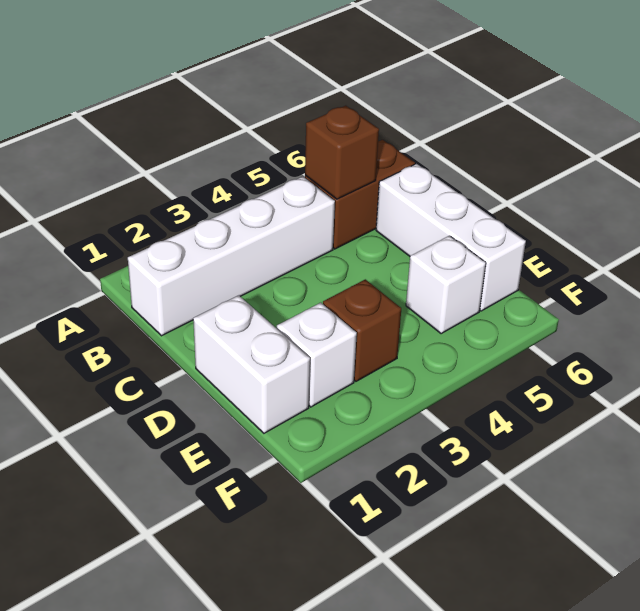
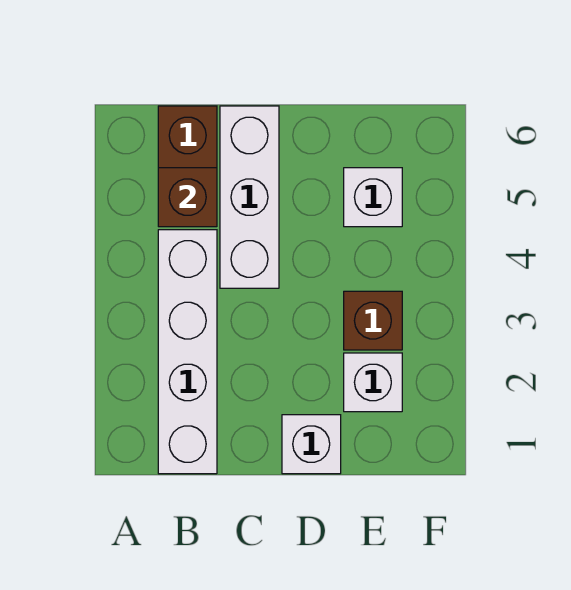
white 1x3 brick [376,164,526,311] -> white 1x3 brick turned to [220,106,279,288]
white 1x2 brick [193,295,310,433] -> white 1x1 brick [282,415,341,474]

